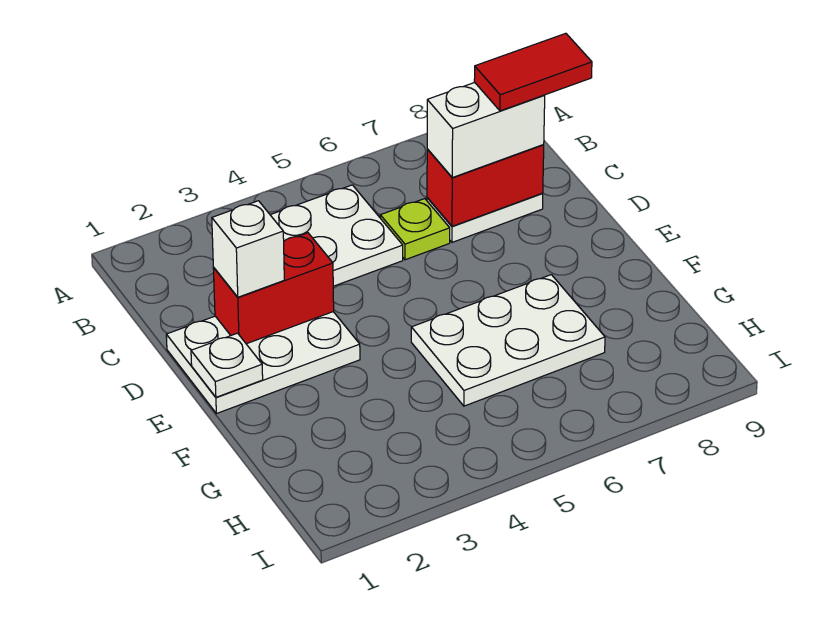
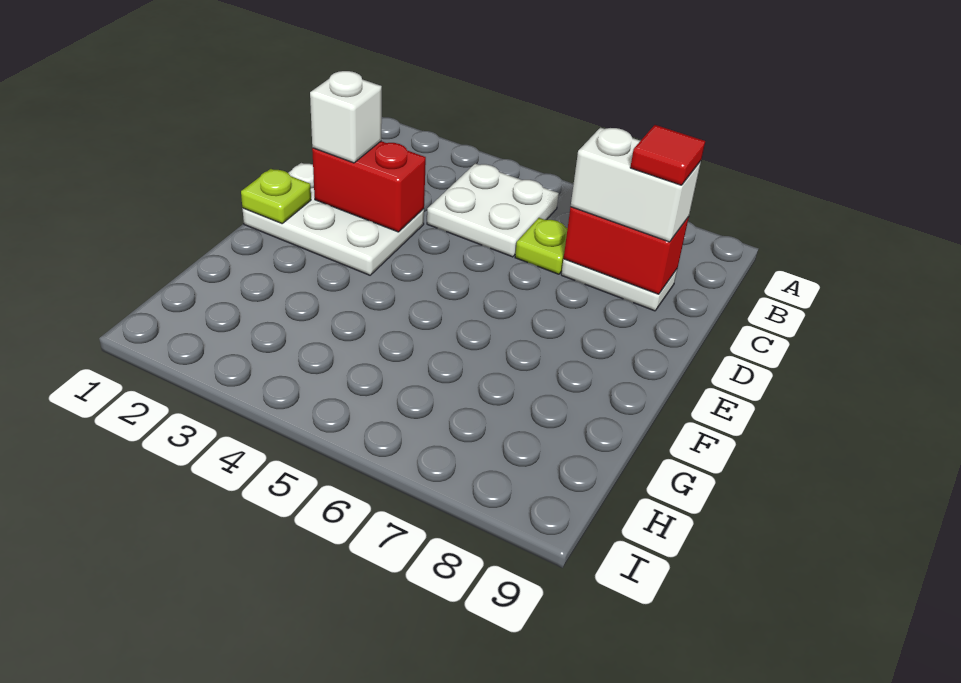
red 1x2 tile [474,33,592,111] -> red 1x1 tile [630,125,705,185]
white 1x1 plate [191,333,263,397] -> lime 1x1 plate [241,169,311,223]
white 2x3 plate [411,275,605,406] -> none

